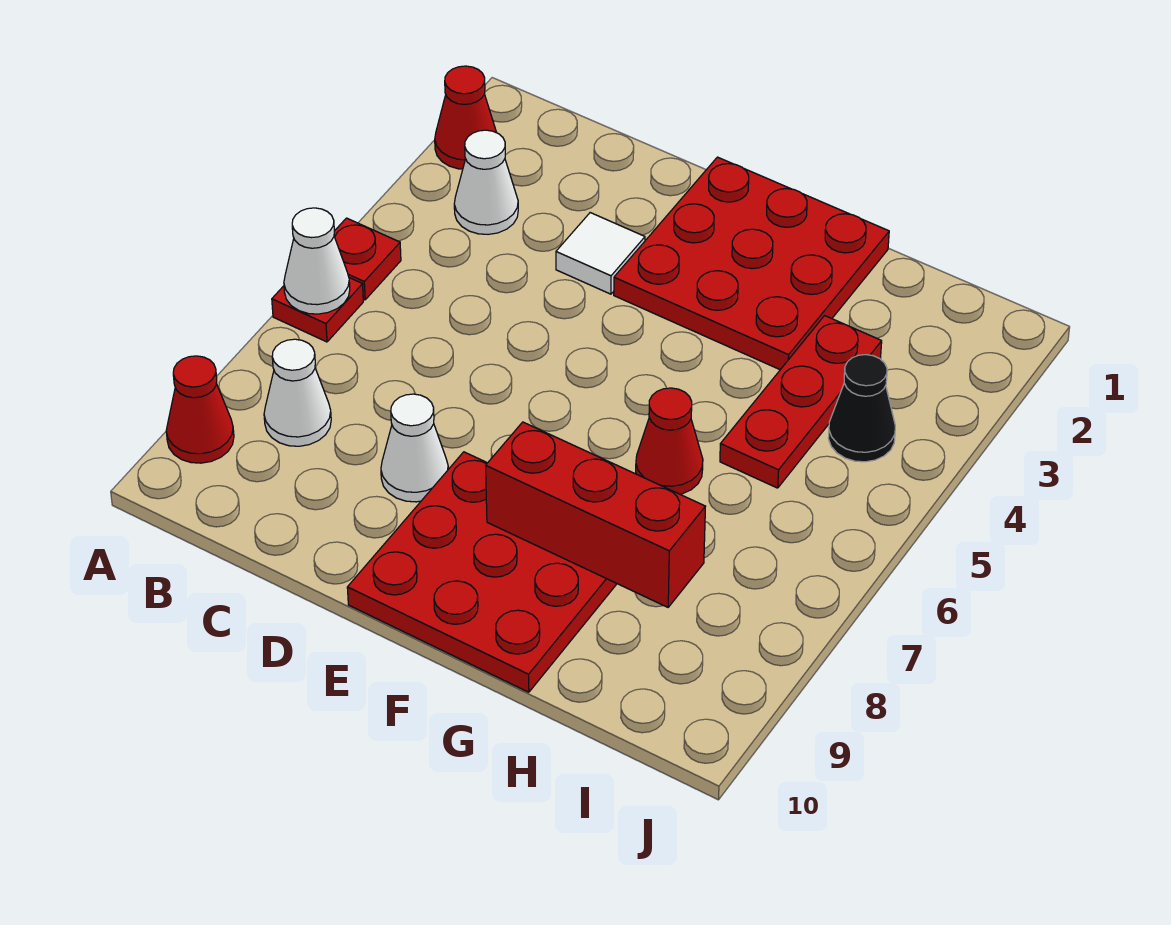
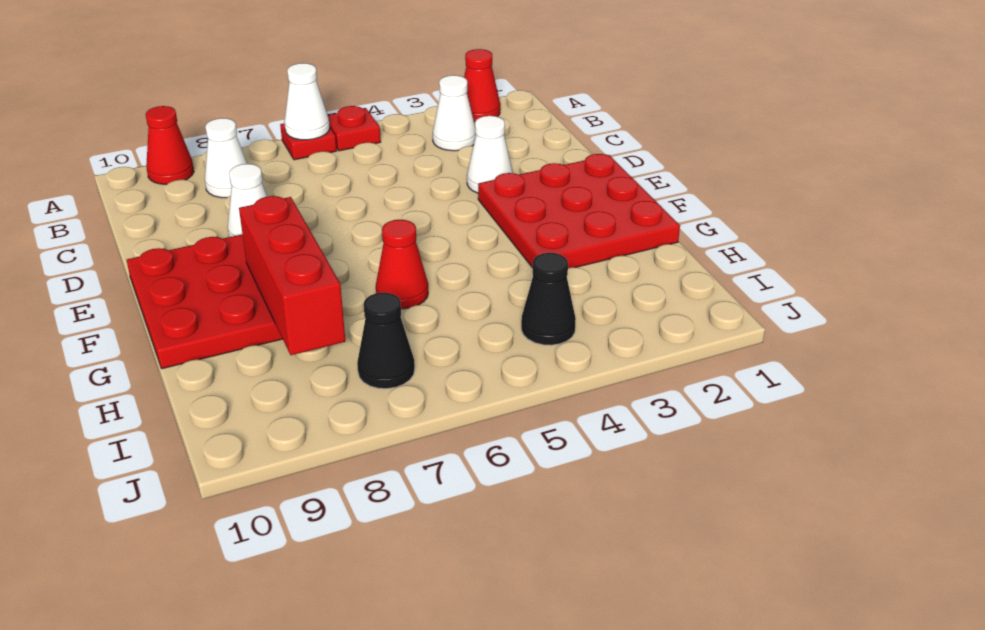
white 1x1 tile [556,213,645,294] -> white 1x1 cone [467,116,513,193]
red 1x3 plate [720,316,882,488] -> none
none -> black 1x1 cone [357,293,415,389]

